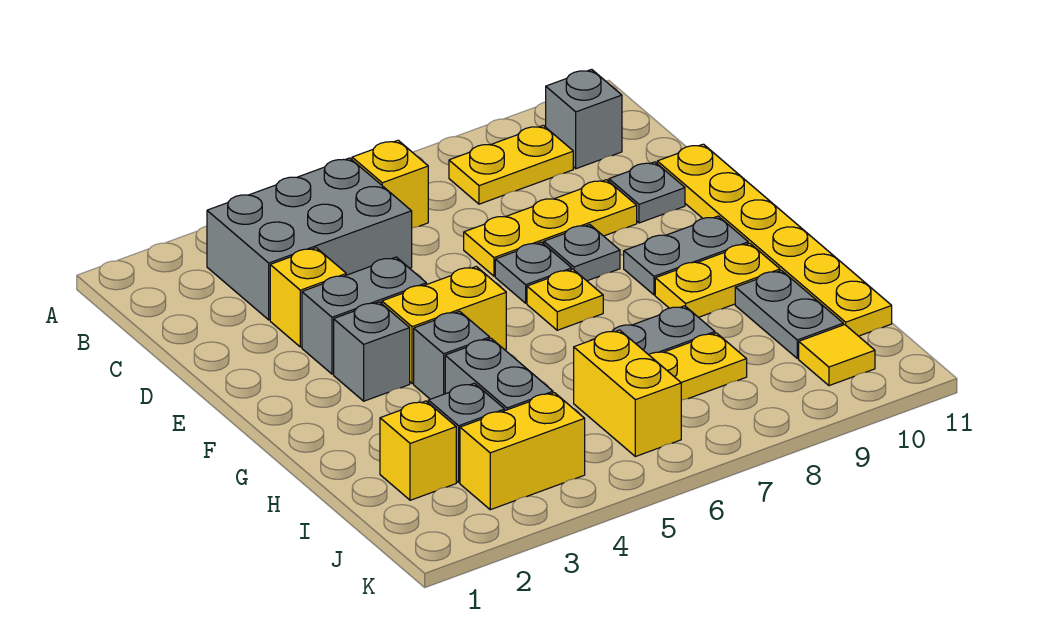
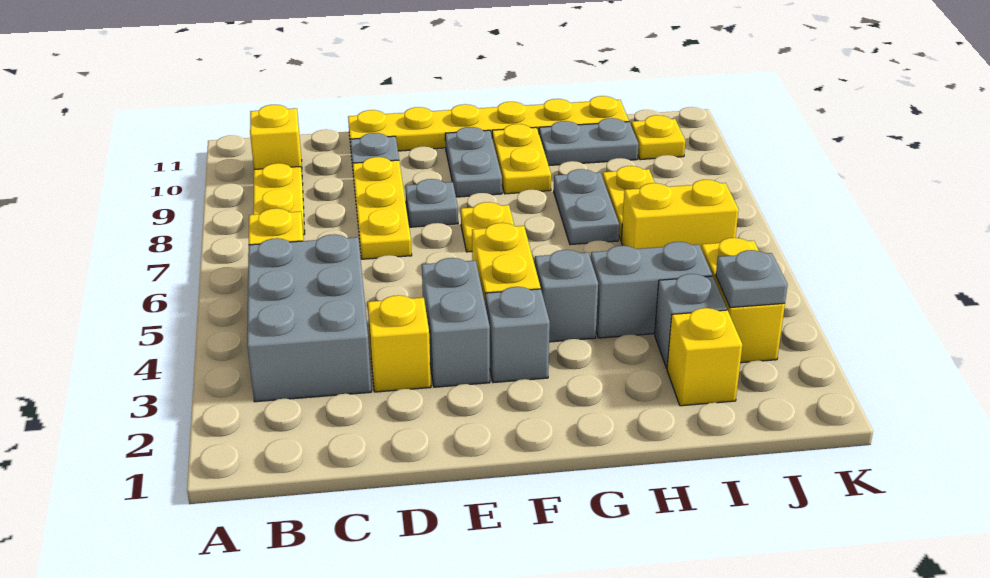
grey 1x1 brick [546,69,622,169] -> yellow 1x1 brick [250,105,302,172]
grey 1x1 plate [495,242,572,303] -> grey 1x1 plate moved to [716,250,788,308]
yellow 1x1 tile [799,325,875,386] -> yellow 1x1 plate [631,115,685,160]

